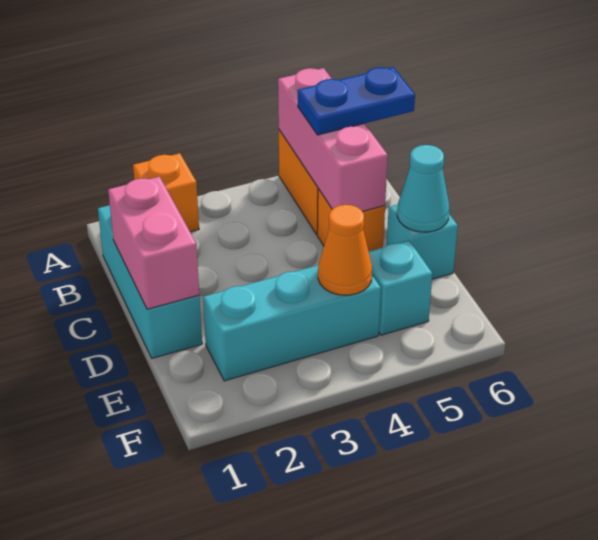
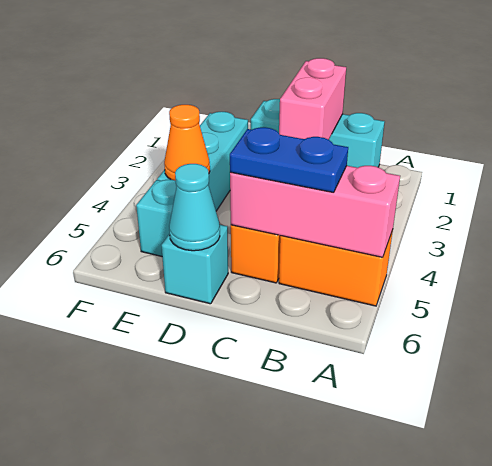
orange 1x1 brick [133,153,199,232] -> none
blue 1x2 plate [298,67,415,135] -> blue 1x2 plate turned to [230,127,348,193]
pink 1x2 brick [108,177,199,309] -> pink 1x2 brick turned to [279,58,346,140]

